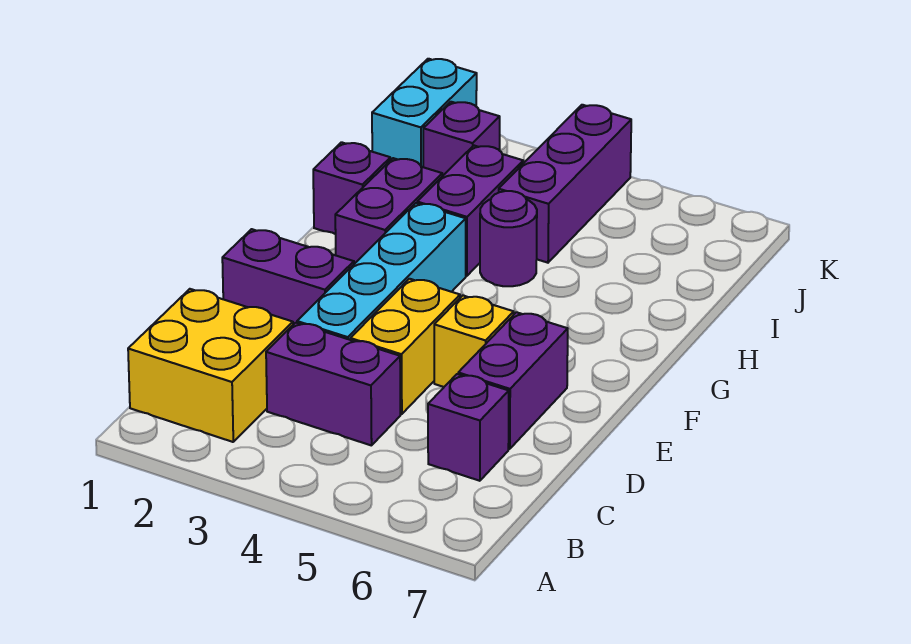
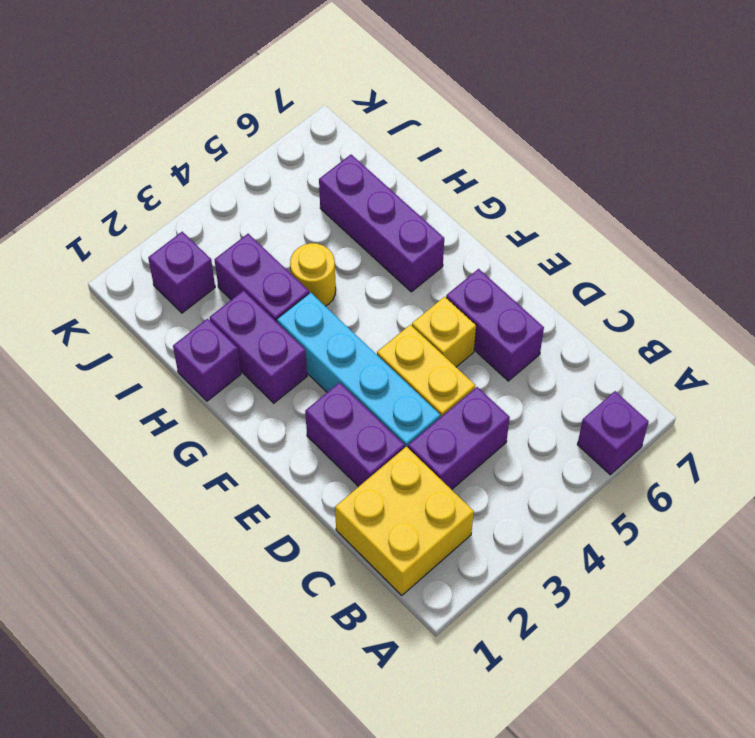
purple 1x1 brick [428,374,509,481] -> purple 1x1 brick moved to [577,391,649,475]
purple 1x2 brick [222,229,354,325] -> purple 1x2 brick turned to [305,383,405,487]
purple 1x1 round brick [480,191,537,286] -> yellow 1x1 round brick [290,243,336,306]
purple 1x3 brick [499,105,631,263] -> purple 1x3 brick moved to [319,155,444,292]
cyan 1x2 brick [372,59,477,167] -> none

